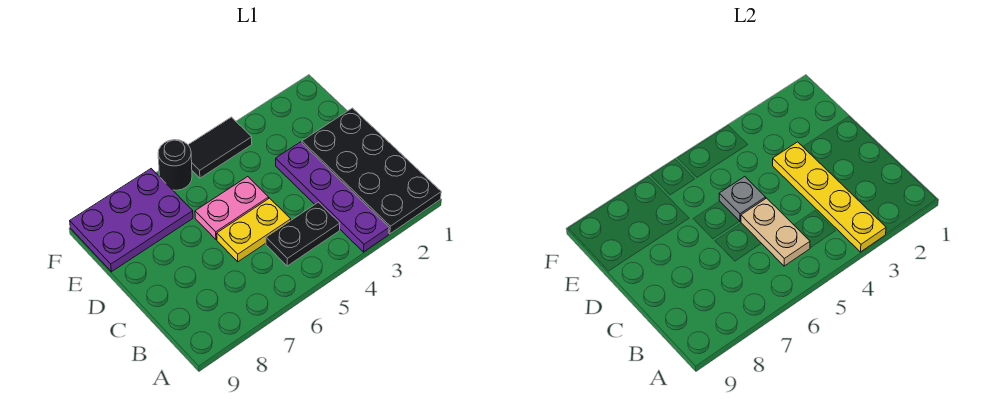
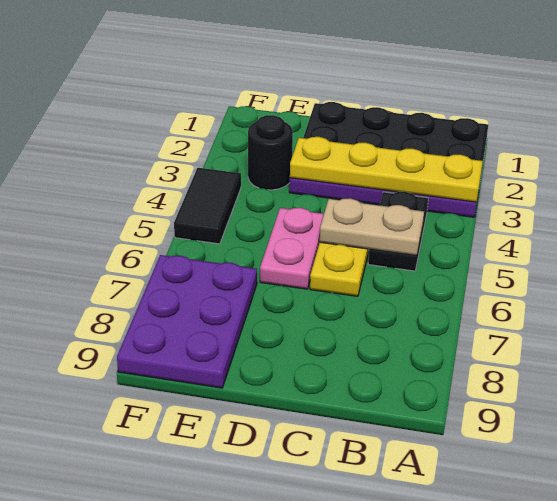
grey 1x1 plate [719,177,766,221] -> none
black 1x1 round brick [158,140,192,190] -> black 1x1 round brick moved to [248,115,293,190]

